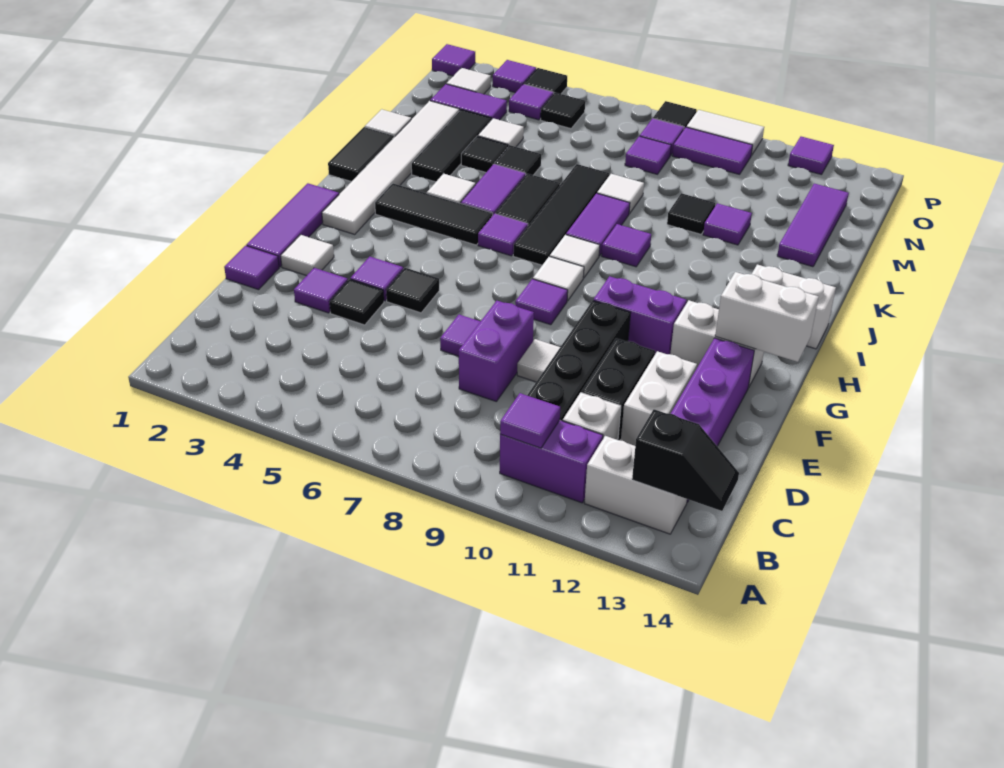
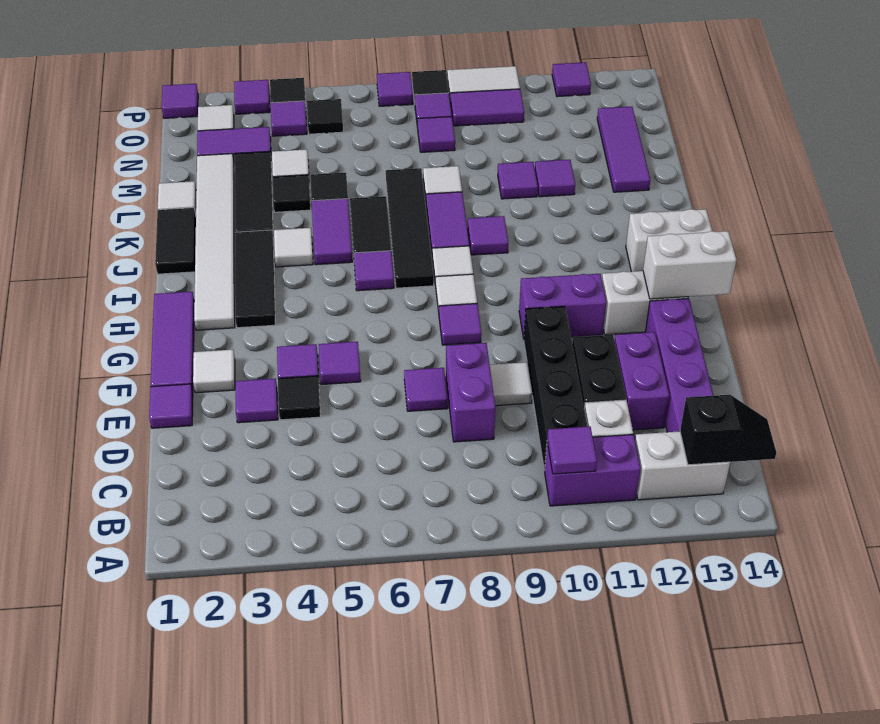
white 1x2 brick [621,351,697,446] -> purple 1x2 brick [614,332,669,430]
black 1x1 tile [386,268,439,313] -> purple 1x1 tile [319,342,361,385]
black 1x3 tile [375,183,493,245] -> black 1x3 tile turned to [235,230,275,328]
black 1x1 tile [667,193,715,234] -> purple 1x1 tile [498,162,538,199]
none -> purple 1x1 tile [377,72,413,106]

